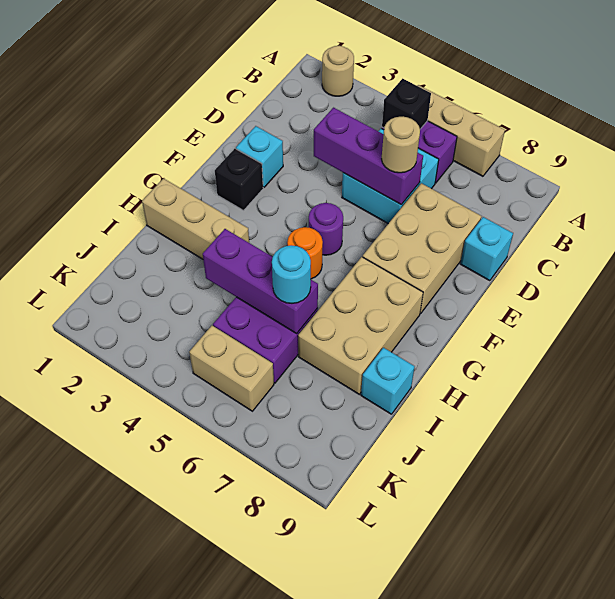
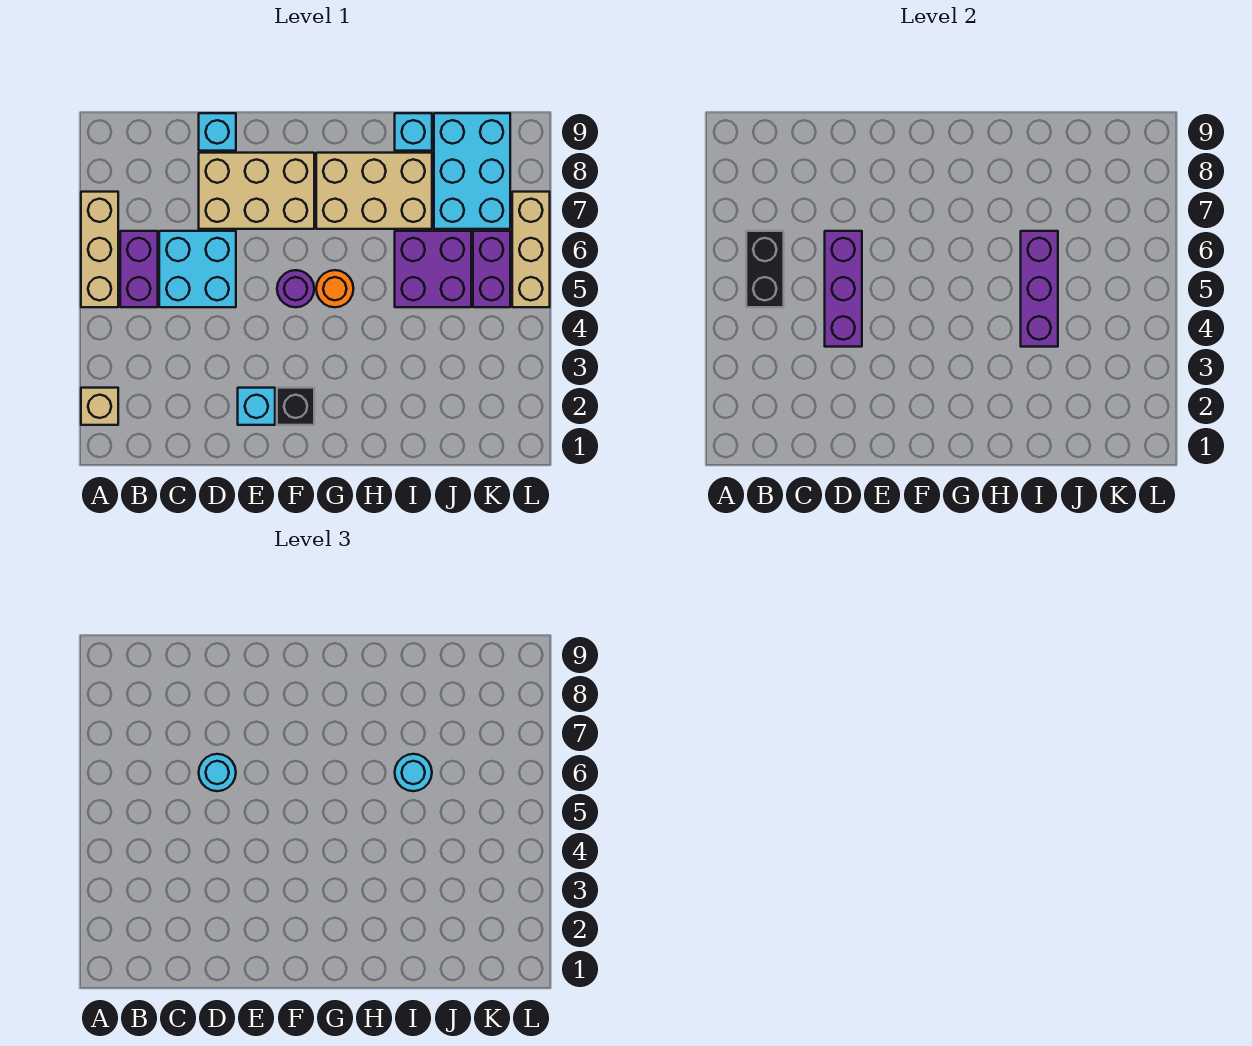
tan 1x1 round brick [322,46,354,96] -> tan 1x1 brick [81,388,118,425]
black 1x1 brick [382,79,431,129] -> black 1x2 brick [746,231,784,307]
tan 1x1 round brick [382,117,420,173] -> cyan 1x1 round brick [199,754,236,791]
tan 1x3 brick [142,179,249,259] -> tan 1x3 brick moved to [512,192,550,307]
none -> cyan 2x3 brick [434,113,510,229]
tan 1x2 brick [189,326,274,411] -> purple 1x2 brick [473,231,510,307]

